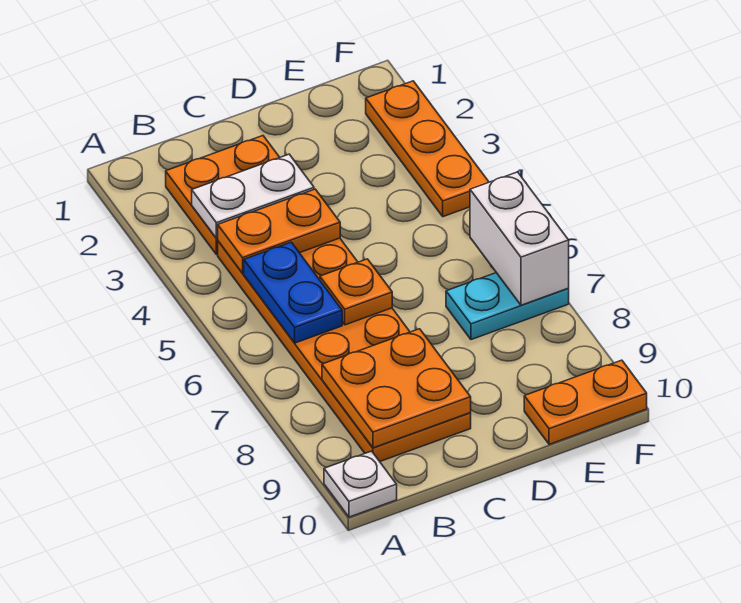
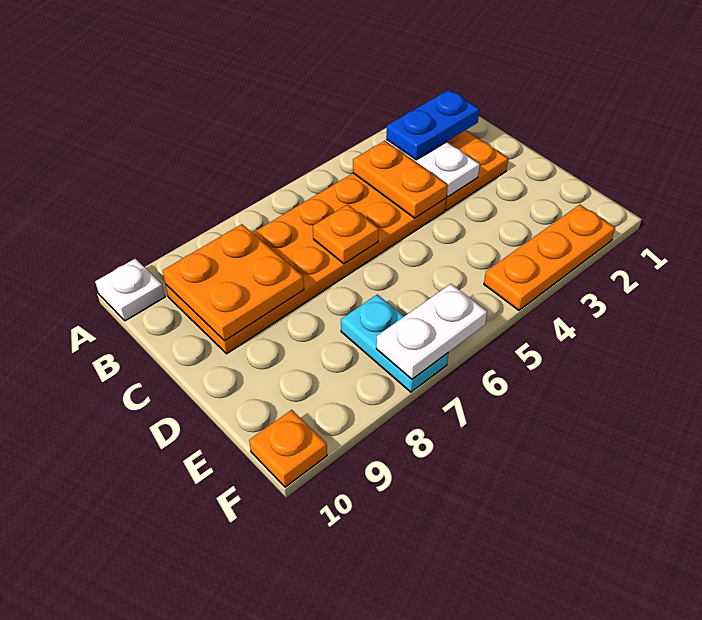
blue 1x2 plate [244,242,342,343] -> blue 1x2 plate moved to [386,90,479,160]
orange 1x2 plate [524,360,647,444] -> orange 1x1 plate [249,410,327,487]
white 1x2 brick [470,172,569,305] -> white 1x2 plate [376,284,487,379]

